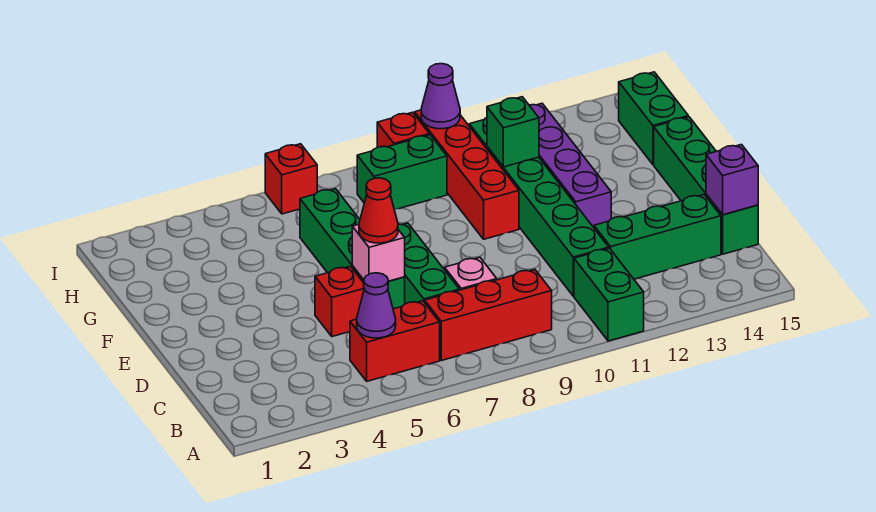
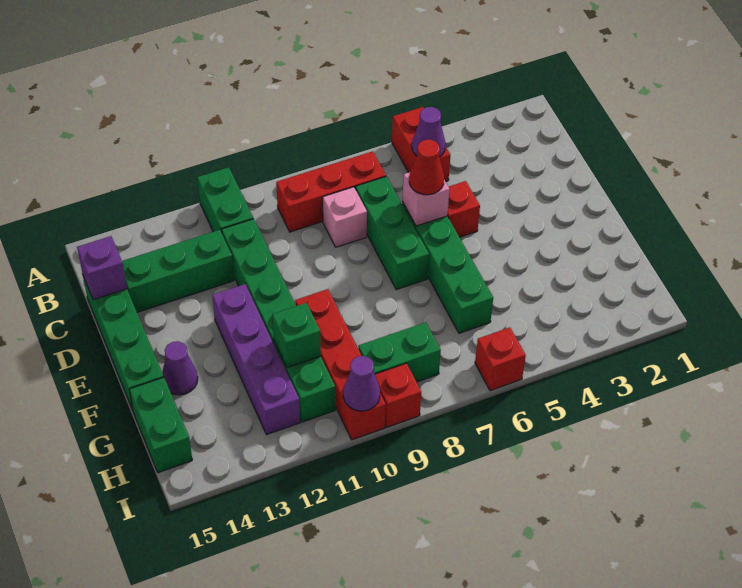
red 1x2 brick [350,301,440,381] -> red 1x2 brick turned to [392,107,450,182]
none -> purple 1x1 cone [162,341,198,395]

